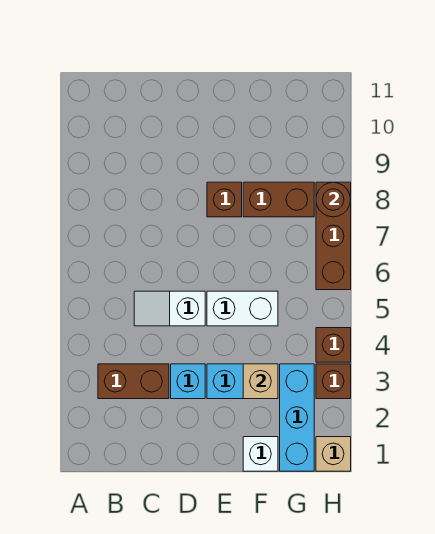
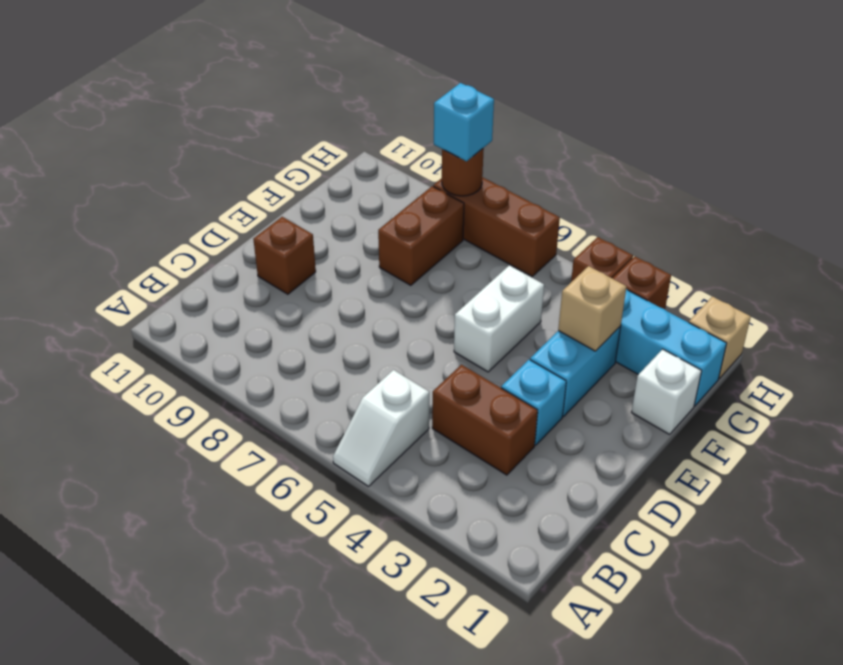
brown 1x2 brick [98,364,169,399] -> brown 1x2 brick turned to [432,365,538,475]
white 1x2 slope [134,291,205,326] -> white 1x2 slope moved to [333,370,429,486]
brown 1x1 brick [207,182,242,217] -> brown 1x1 brick moved to [253,217,316,294]
none -> cyan 1x1 brick [434,83,494,161]

